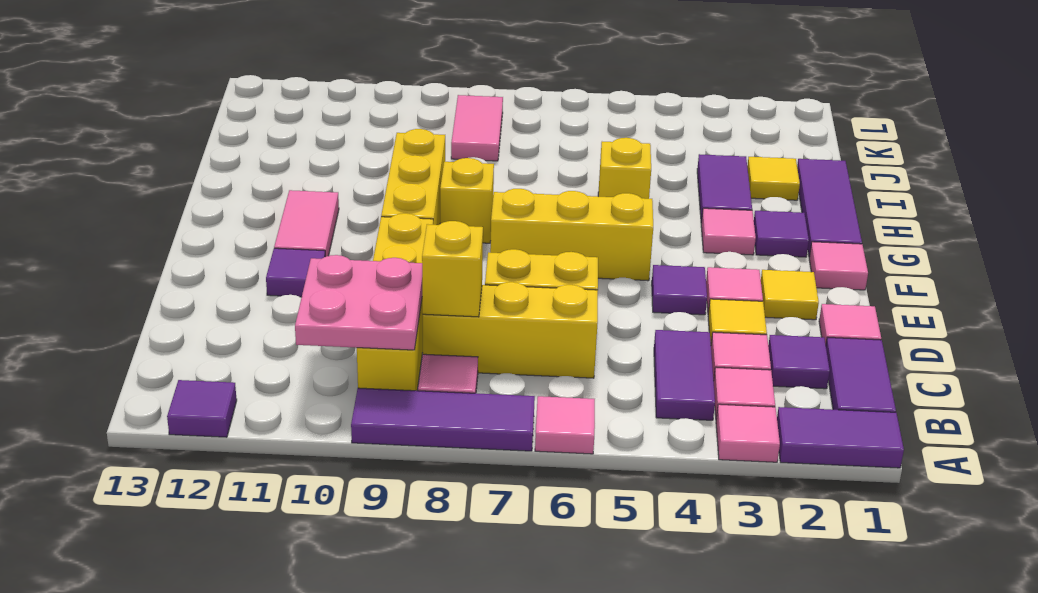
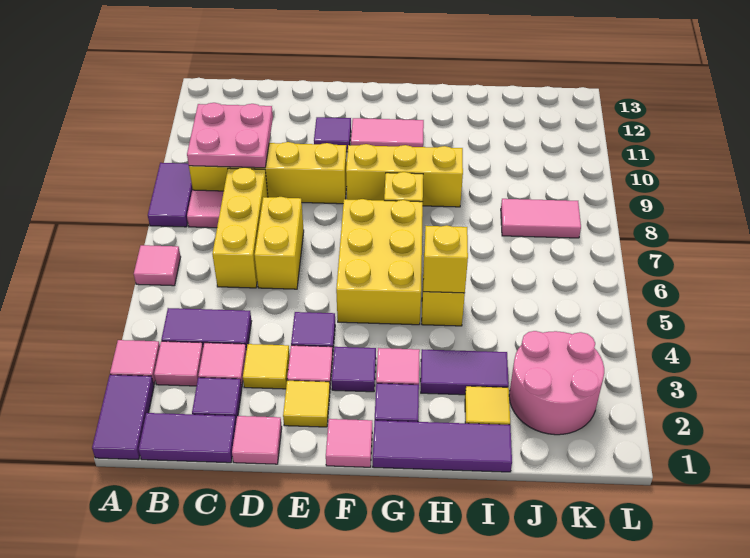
purple 1x3 tile [351,388,535,451] -> purple 1x2 tile [148,163,193,227]
purple 1x1 tile [167,380,237,437] -> purple 1x1 tile moved to [332,347,376,392]
yellow 1x1 brick [422,221,483,317] -> yellow 1x1 brick moved to [423,225,468,293]
yellow 1x3 brick [490,189,653,281] -> yellow 2x3 brick [336,199,423,325]
none -> pink 2x2 round brick [509,331,604,435]

